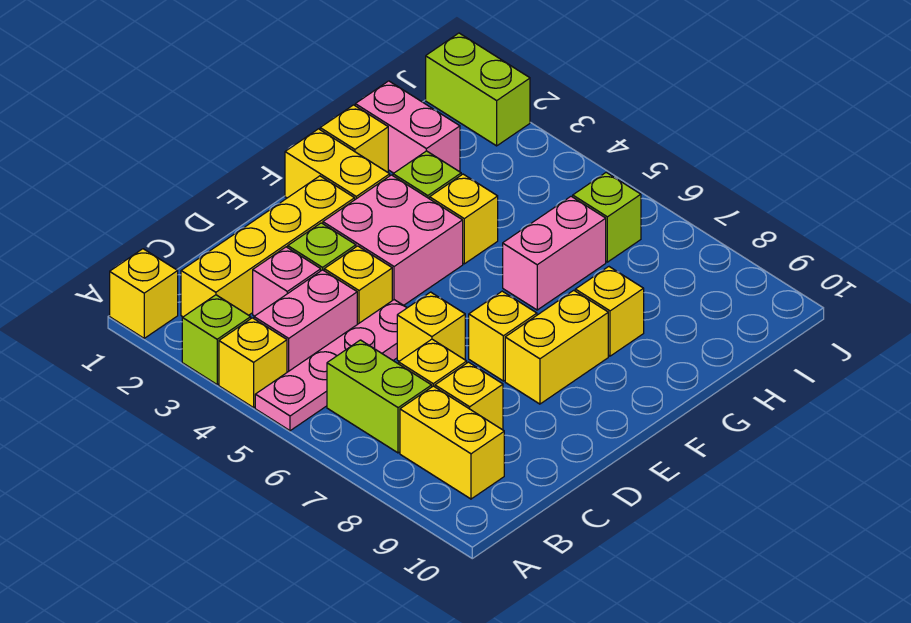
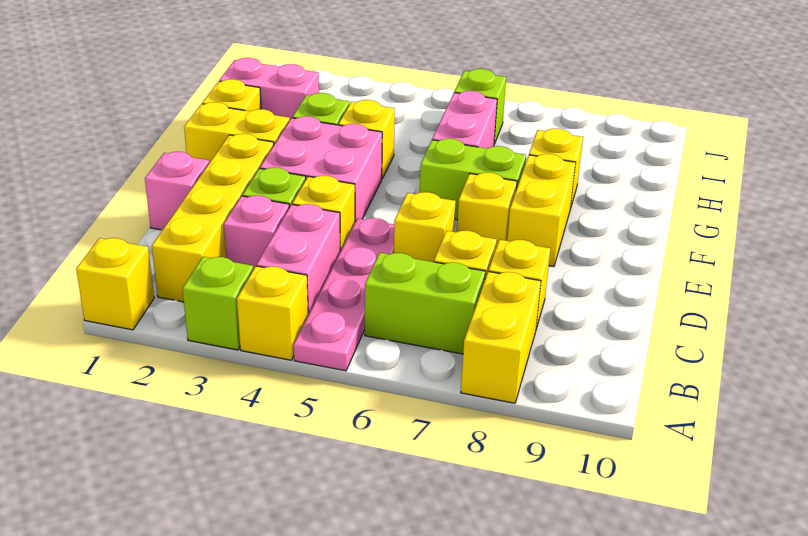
yellow 1x2 brick [400,386,504,499] -> yellow 1x2 brick turned to [461,271,541,403]
none -> pink 1x1 brick [145,152,209,230]
lime 1x2 brick [426,33,530,146] -> lime 1x2 brick moved to [420,139,526,220]

